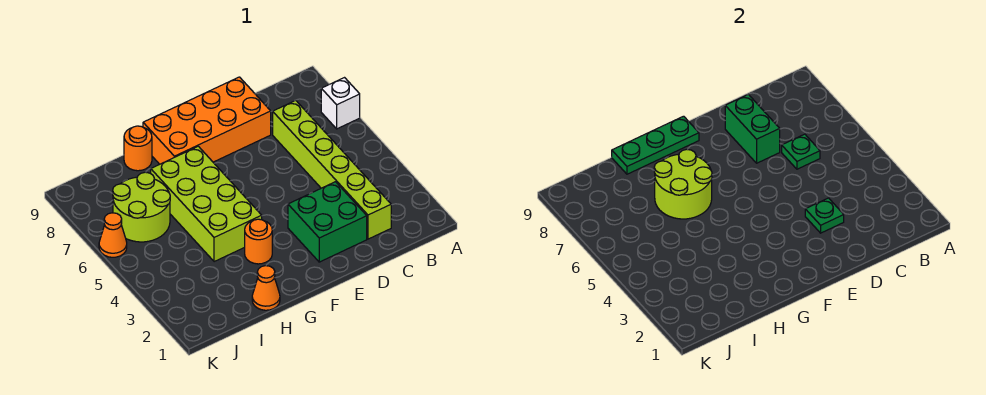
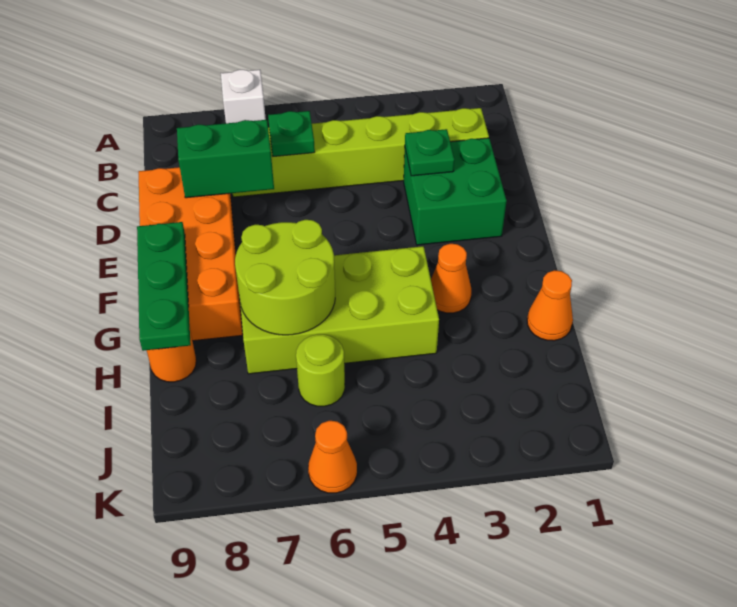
orange 1x1 round brick [245,219,272,264] -> orange 1x1 cone [431,244,471,313]
lime 2x2 round brick [113,172,170,242] -> lime 1x1 round brick [296,334,345,406]

